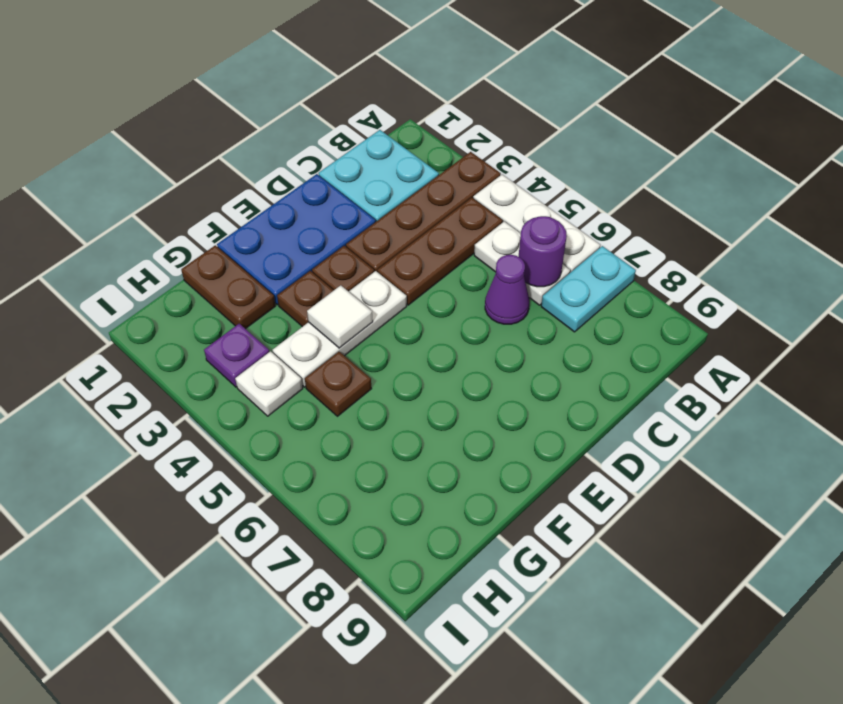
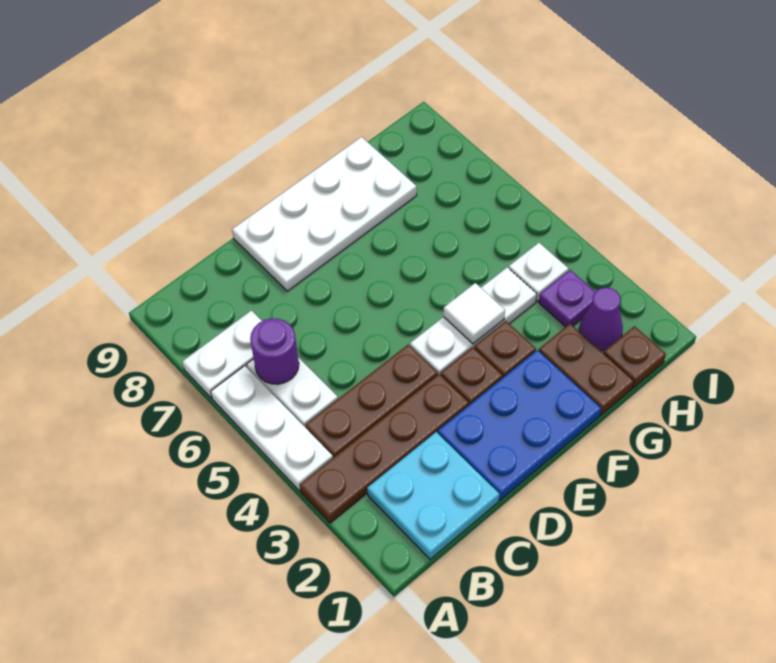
cyan 1x2 plate [541,246,636,332] -> white 1x2 plate [182,310,262,398]
purple 1x1 cone [485,255,529,324] -> purple 1x1 cone moved to [579,287,623,351]
none -> white 2x4 plate [232,137,417,291]
brown 1x1 plate [305,352,371,416] -> brown 1x1 plate moved to [604,326,666,388]

